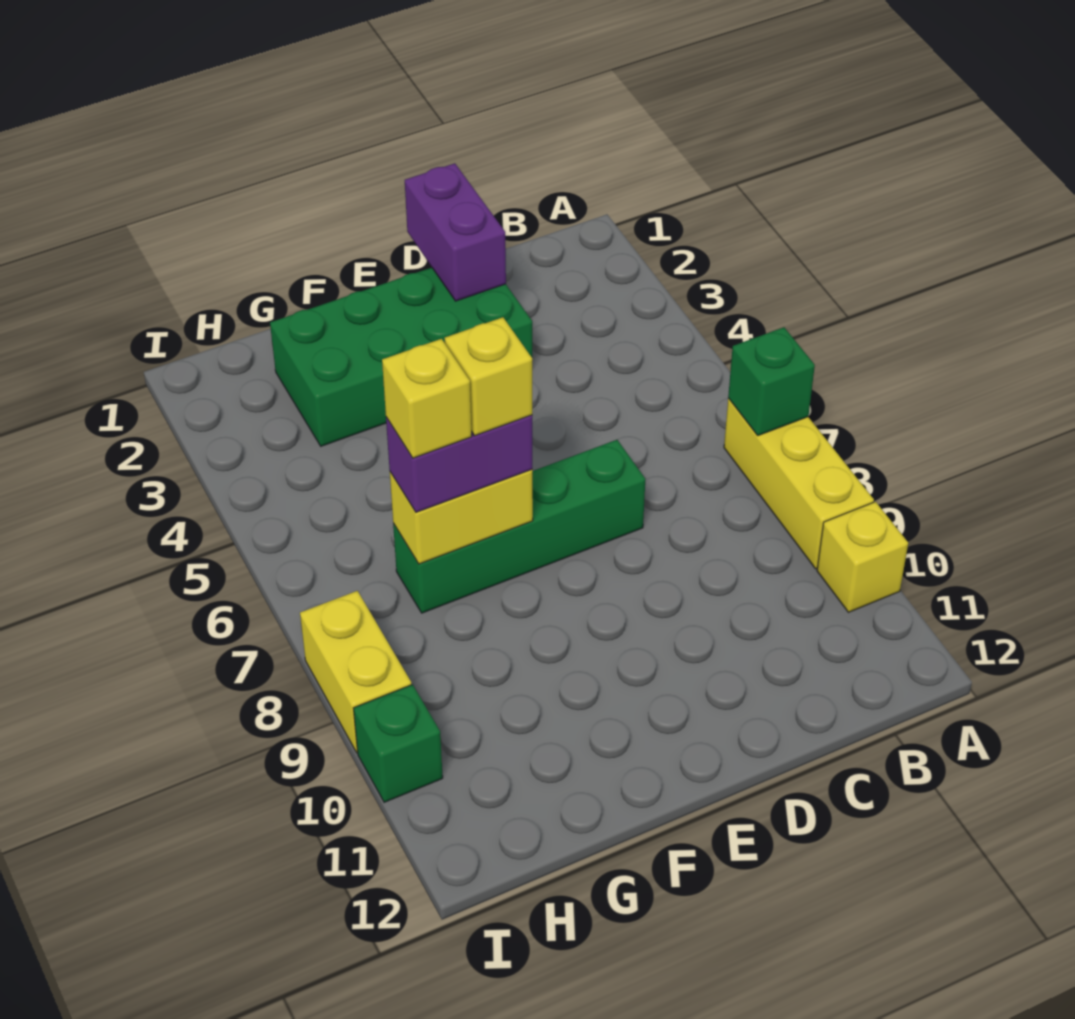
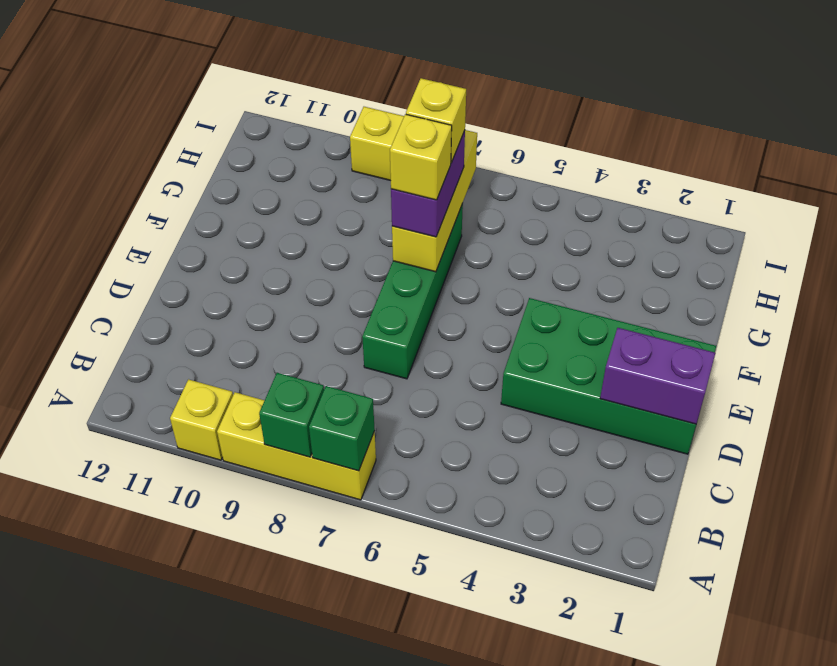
green 2x4 brick [270,268,532,446] -> green 2x4 brick turned to [501,298,716,454]
yellow 1x2 brick [390,470,533,564] -> yellow 1x3 brick [392,130,477,272]
green 1x1 brick [354,685,443,802] -> green 1x1 brick moved to [259,373,324,457]

